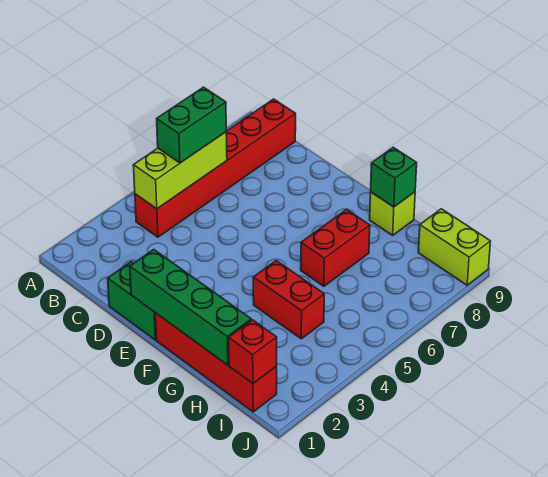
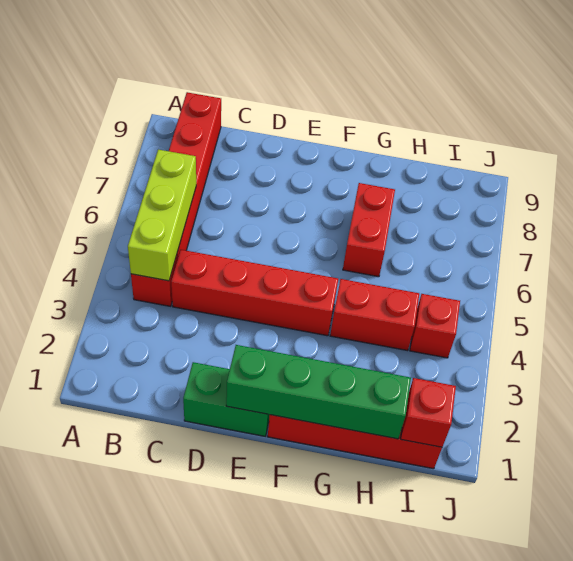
green 1x2 brick [157,87,226,163] -> none
none -> red 1x4 brick [171,250,338,336]
lime 1x1 brick [370,192,415,235] -> none
green 1x1 brick [371,147,417,207] -> none
none -> red 1x1 brick [410,294,460,358]
lime 1x2 brick [418,209,491,285] -> none

